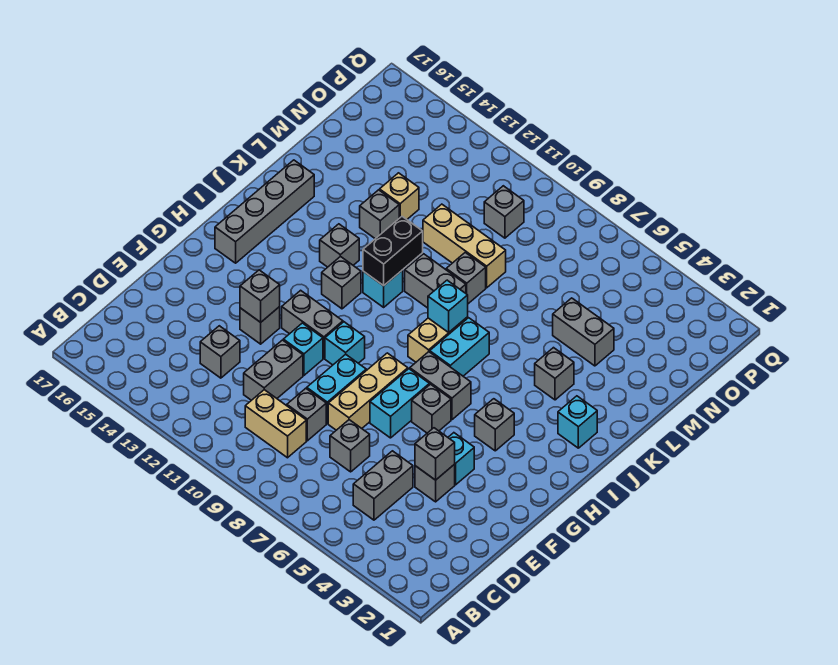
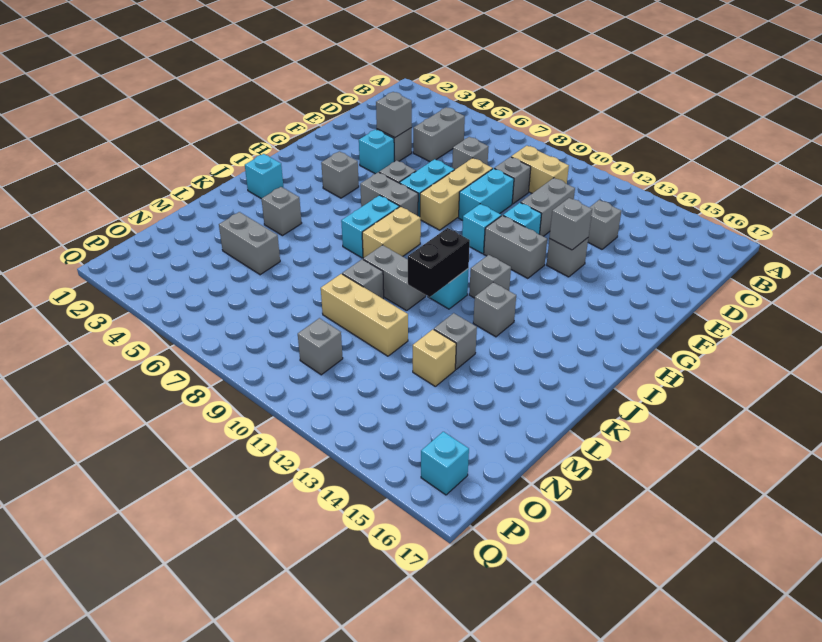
grey 1x4 brick [215,160,314,263] -> none
cyan 1x1 brick [428,280,468,333] -> cyan 1x1 brick moved to [421,432,469,495]

